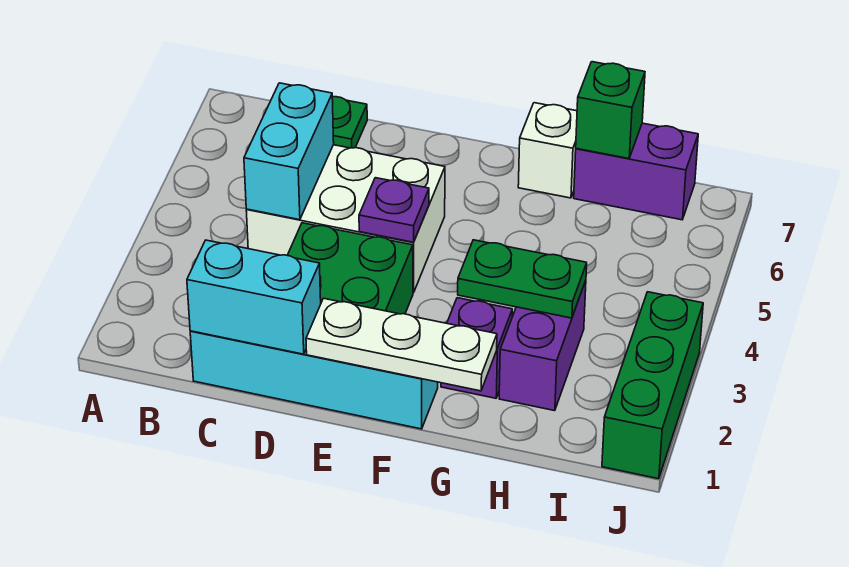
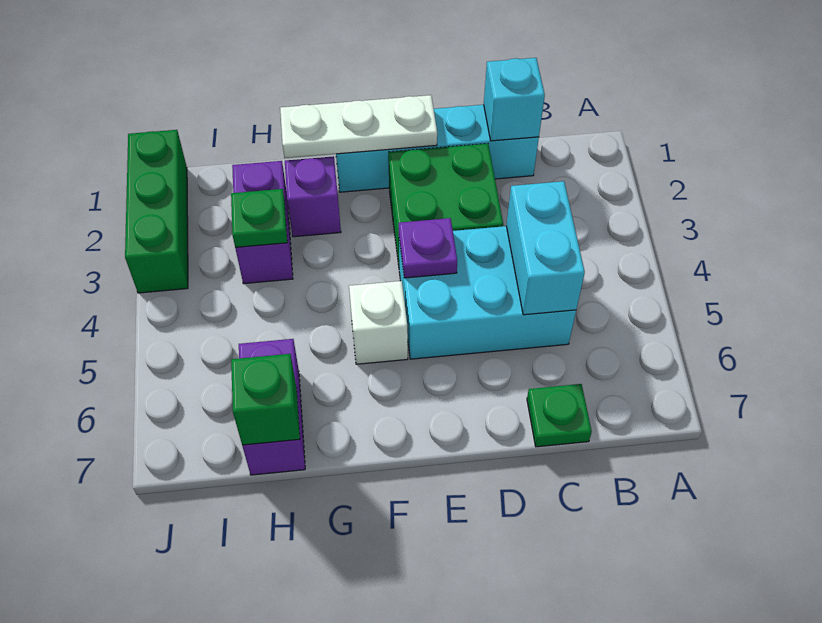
cyan 1x2 brick [187,240,321,354] -> cyan 1x1 brick [484,58,545,141]
white 2x3 brick [246,145,445,293] -> cyan 2x3 brick [399,226,576,359]
green 1x2 plate [458,240,587,318] -> green 1x1 plate [231,189,287,248]
white 1x1 brick [518,103,577,198] -> white 1x1 brick moved to [349,281,408,364]
purple 1x2 brick [574,123,698,220] -> purple 1x2 brick turned to [239,339,305,475]

